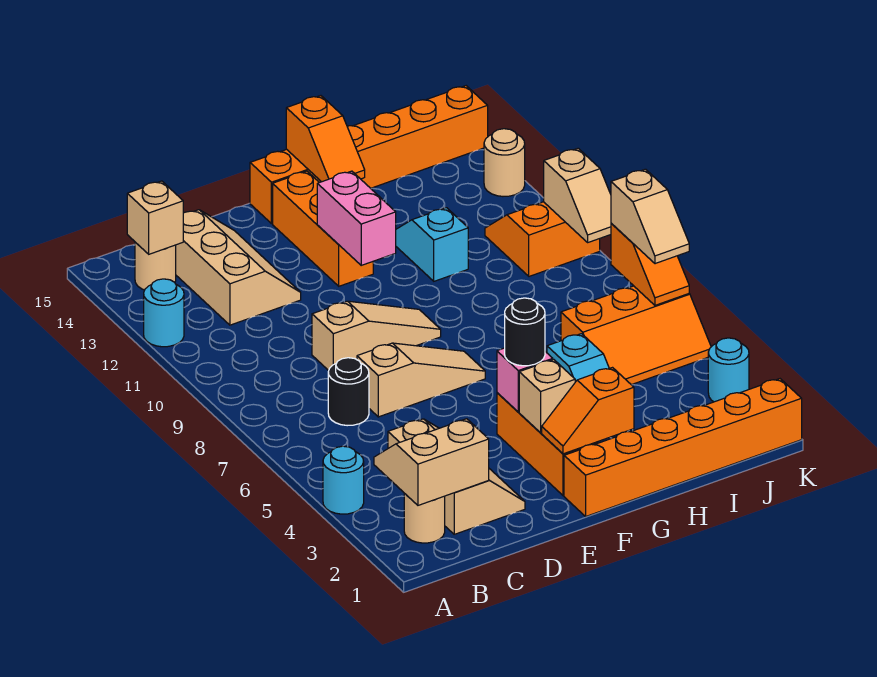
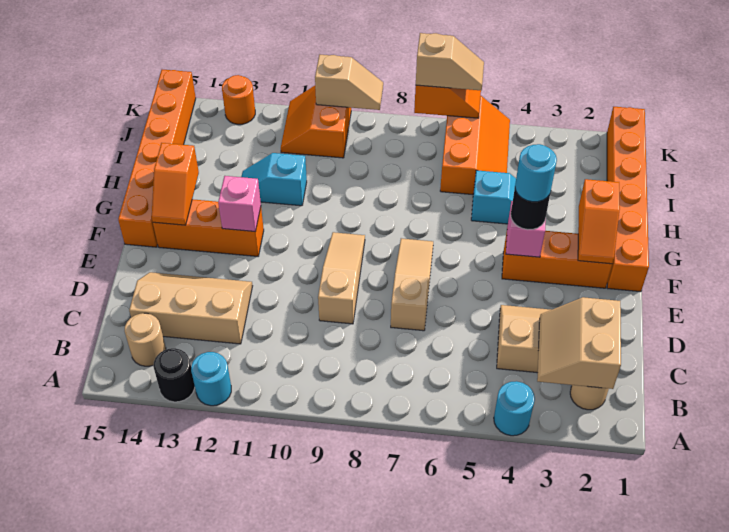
tan 1x1 brick [127,181,183,254] -> none
black 1x1 round brick [328,358,369,426] -> black 1x1 round brick moved to [153,348,195,402]
tan 1x1 brick [519,359,575,433] -> none
pink 1x2 brick [317,171,396,265] -> pink 1x1 brick [218,176,261,232]
orange 1x2 slope [286,96,365,182] -> orange 1x2 slope turned to [152,143,199,225]
cyan 1x1 round brick [708,338,749,402] -> cyan 1x1 round brick moved to [515,144,557,202]
tan 1x1 round brick [484,129,525,196] -> orange 1x1 round brick [222,75,255,124]

